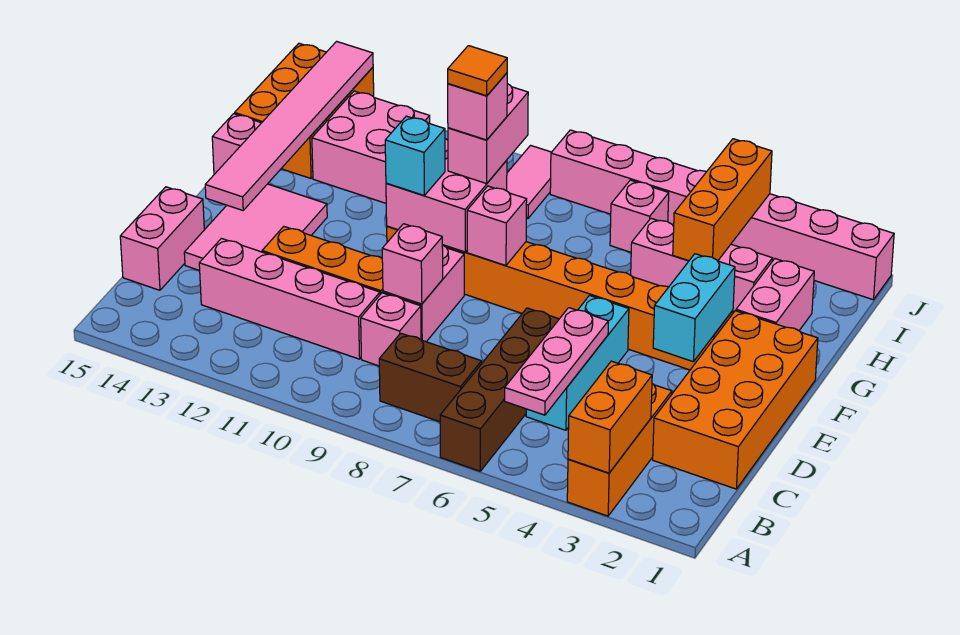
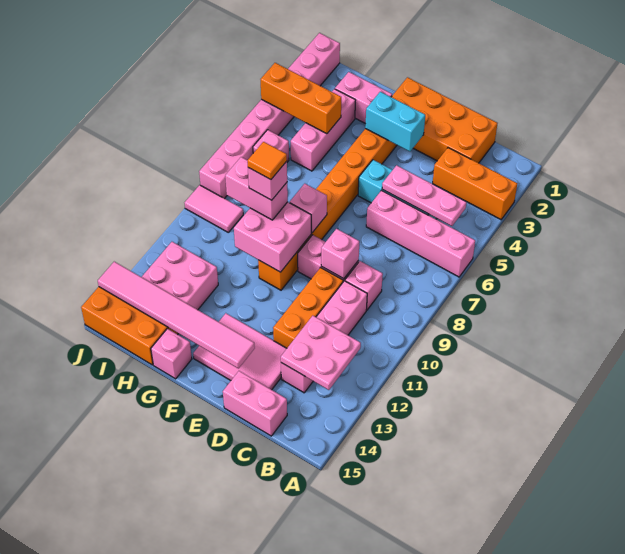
orange 1x2 brick [568,361,652,473] -> none
brown 1x4 brick [440,308,559,471] -> pink 1x4 brick [366,191,475,277]
brown 1x2 brick [379,333,482,422] -> none
none -> pink 2x2 plate [281,316,361,390]
cyan 1x1 brick [385,116,445,195] -> none

